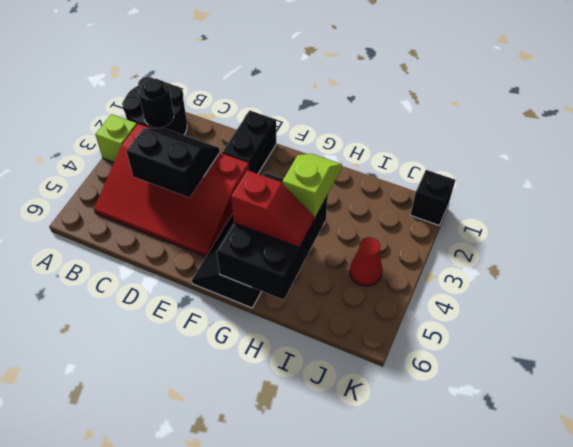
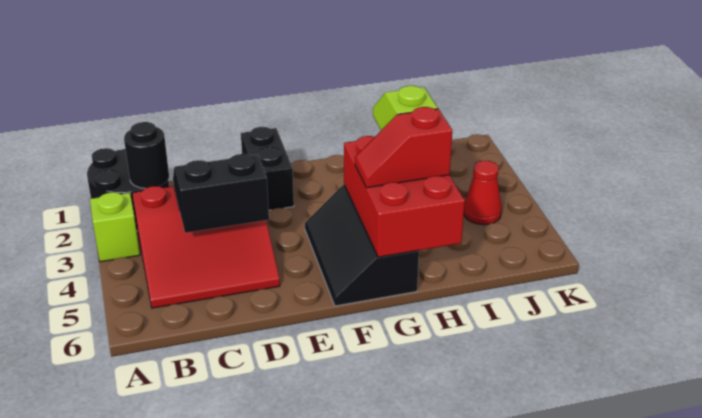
red 3x4 slope [94,124,249,257] -> red 3x3 slope [132,186,280,308]
black 2x3 brick [217,172,328,300] -> red 2x3 brick [344,136,465,257]
red 1x2 slope [231,170,314,247] -> red 1x2 slope turned to [355,107,452,188]
black 1x1 brick [411,170,455,225] -> none

